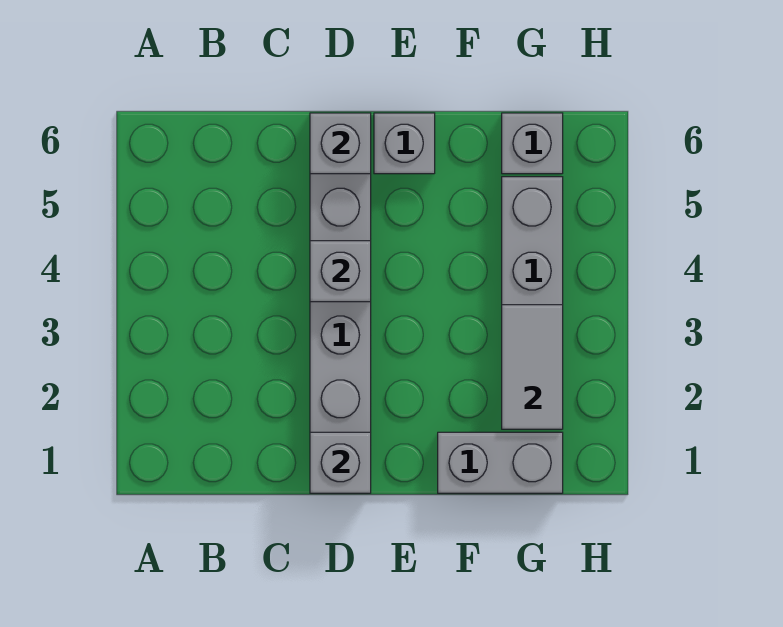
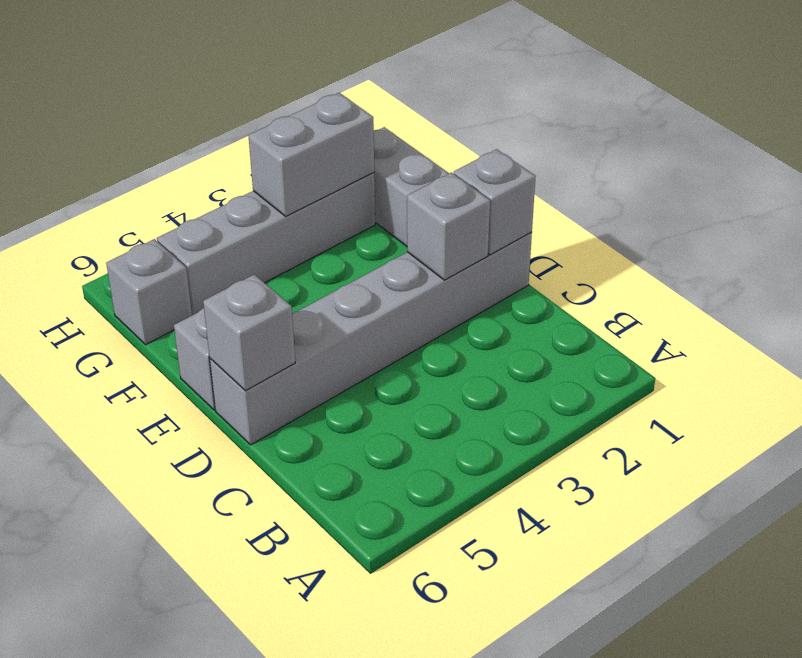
grey 1x1 brick [310,241,371,302] -> grey 1x1 brick moved to [407,173,490,280]
grey 1x2 tile [502,305,563,429] -> grey 1x2 brick [248,93,374,216]

